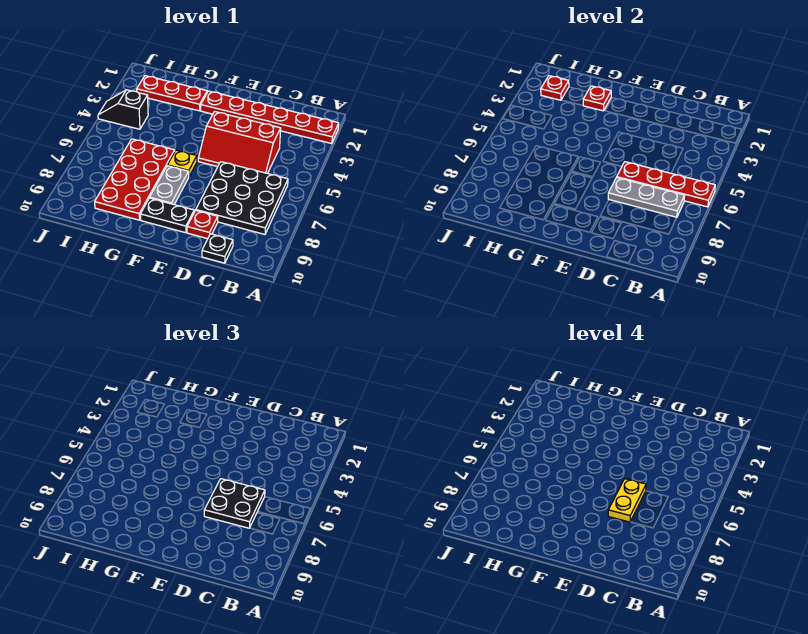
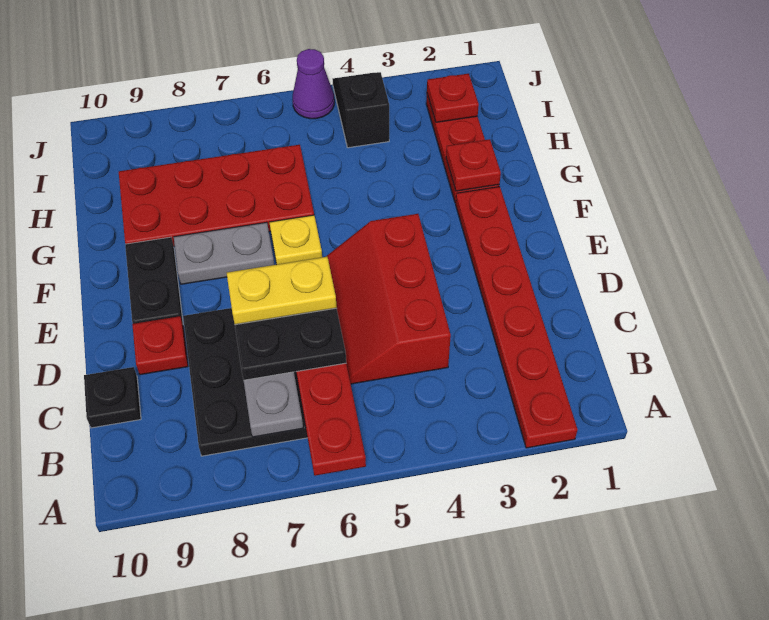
none -> purple 1x1 cone [293,49,334,119]

